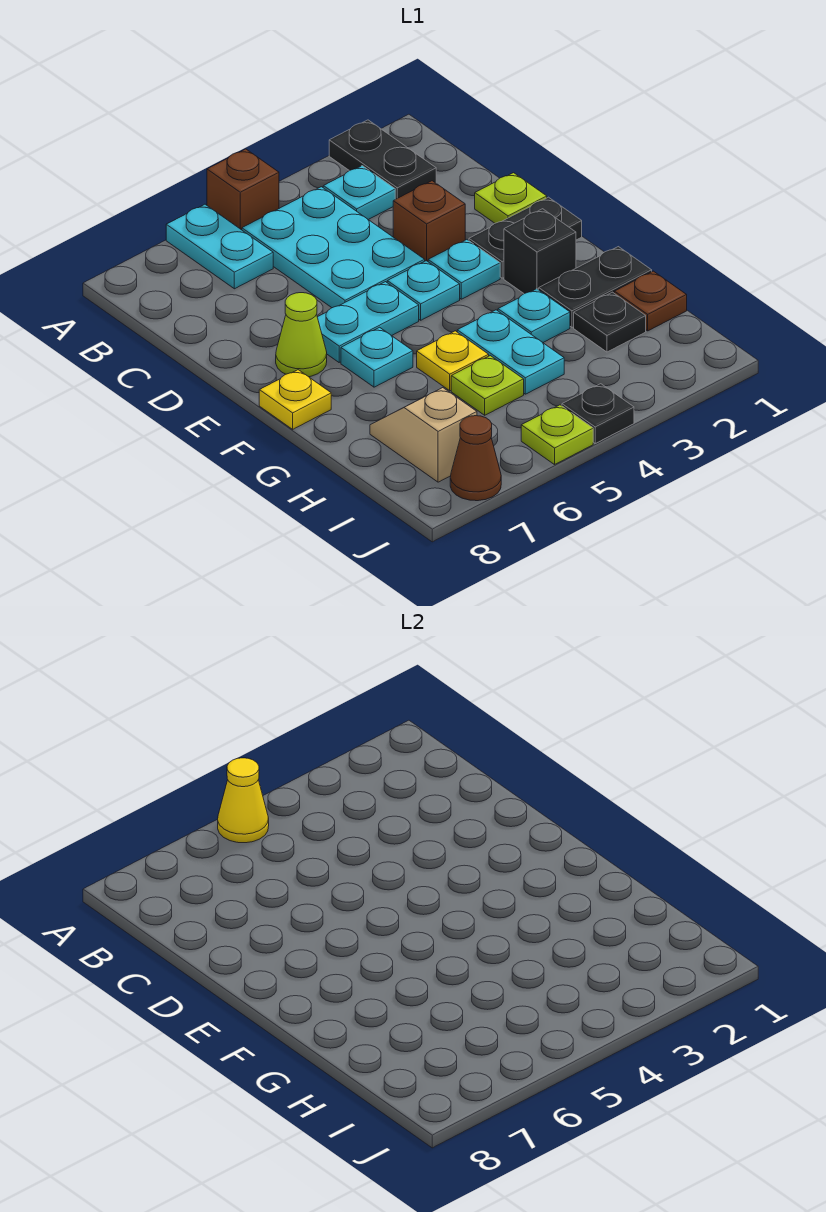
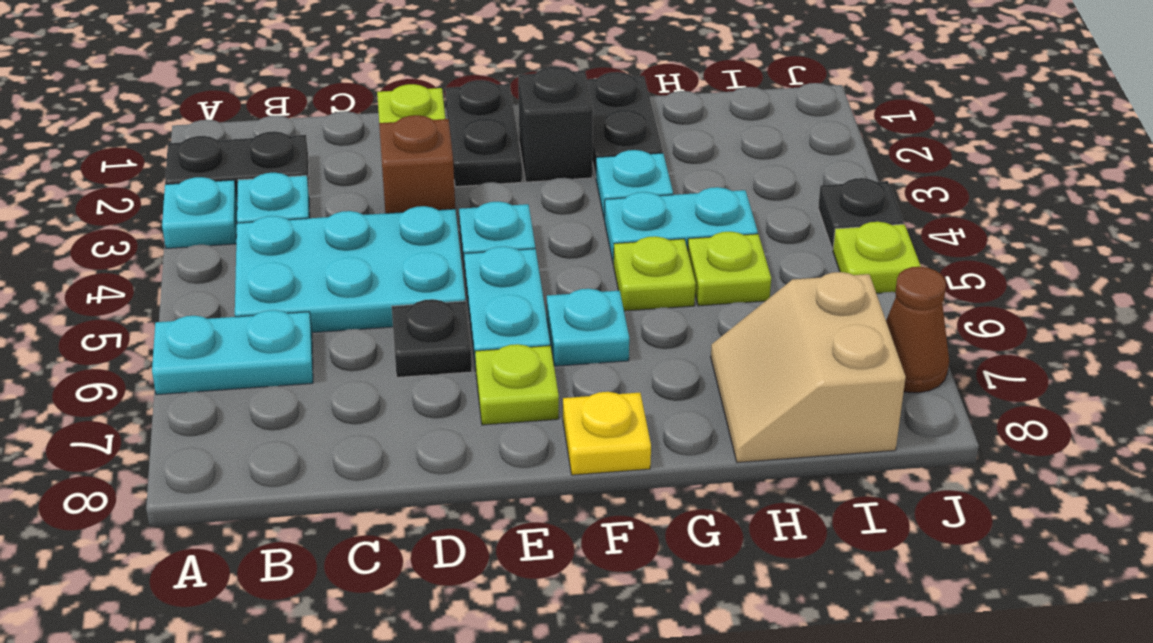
brown 1x1 brick [207,149,279,230] -> none
yellow 1x1 cone [218,758,269,843] -> none
cyan 1x1 plate [428,240,500,299] -> cyan 1x1 plate moved to [162,177,237,248]
lime 1x1 cone [276,293,327,377] -> lime 1x1 plate [475,344,559,425]
yellow 1x1 plate [417,331,489,391] -> lime 1x1 plate [614,236,696,311]
brown 1x1 plate [614,271,687,331] -> none
black 1x1 plate [574,292,646,352] -> black 1x1 plate moved to [392,299,472,377]
tan 1x2 slope [370,388,477,482] -> tan 2x2 slope [711,272,906,462]

